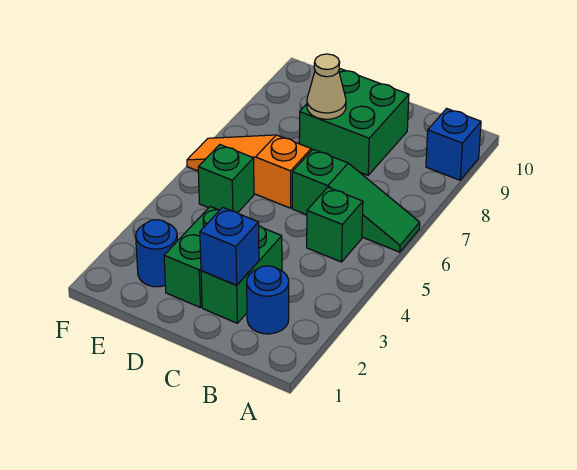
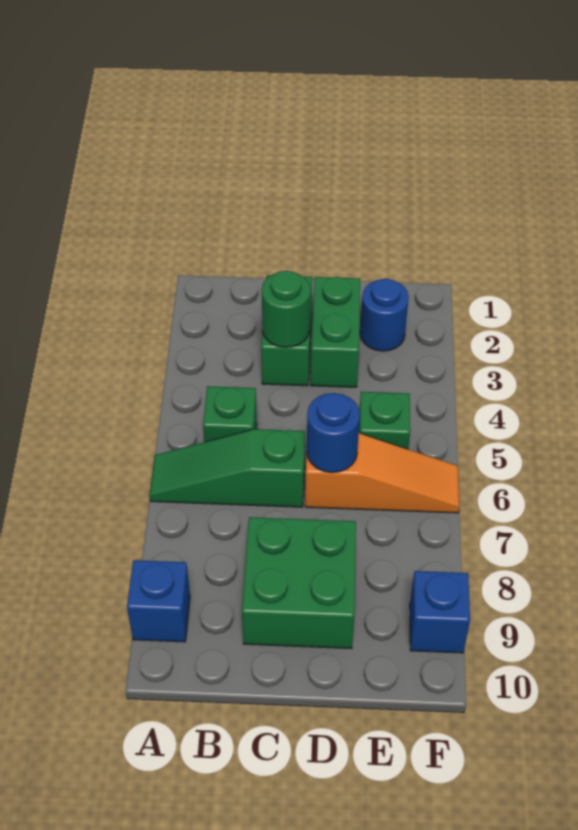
blue 1x1 round brick [247,266,289,334] -> blue 1x1 round brick moved to [307,393,360,473]
blue 1x1 brick [200,207,259,285] -> blue 1x1 brick moved to [410,571,470,653]
none -> green 1x1 round brick [262,271,310,347]
tan 1x1 cone [307,54,346,119] -> none

